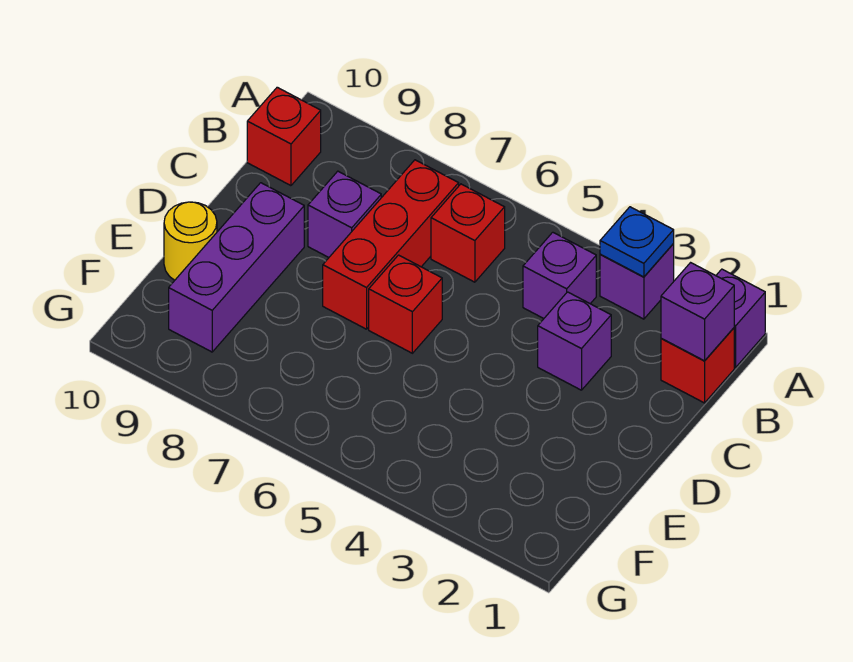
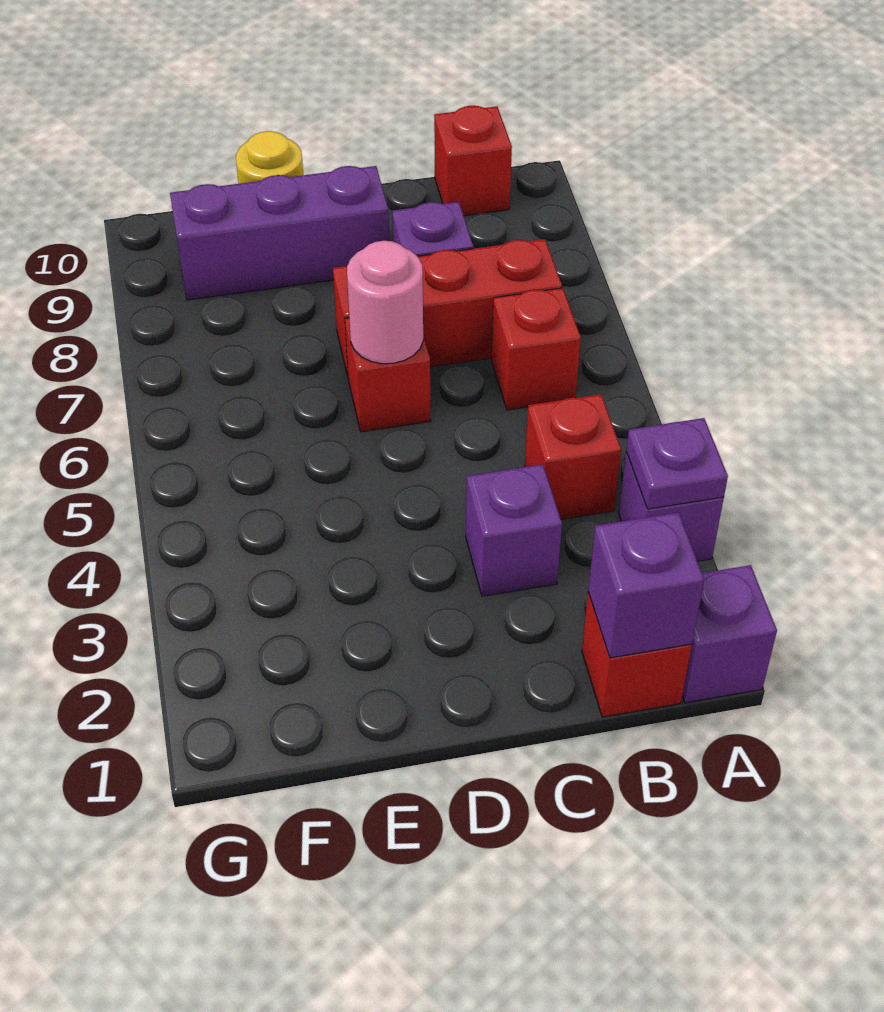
blue 1x1 plate [600,207,674,277] -> purple 1x1 plate [626,418,728,509]
purple 1x1 brick [523,232,596,318] -> red 1x1 brick [525,394,621,519]
none -> pink 1x1 round brick [347,241,423,364]

